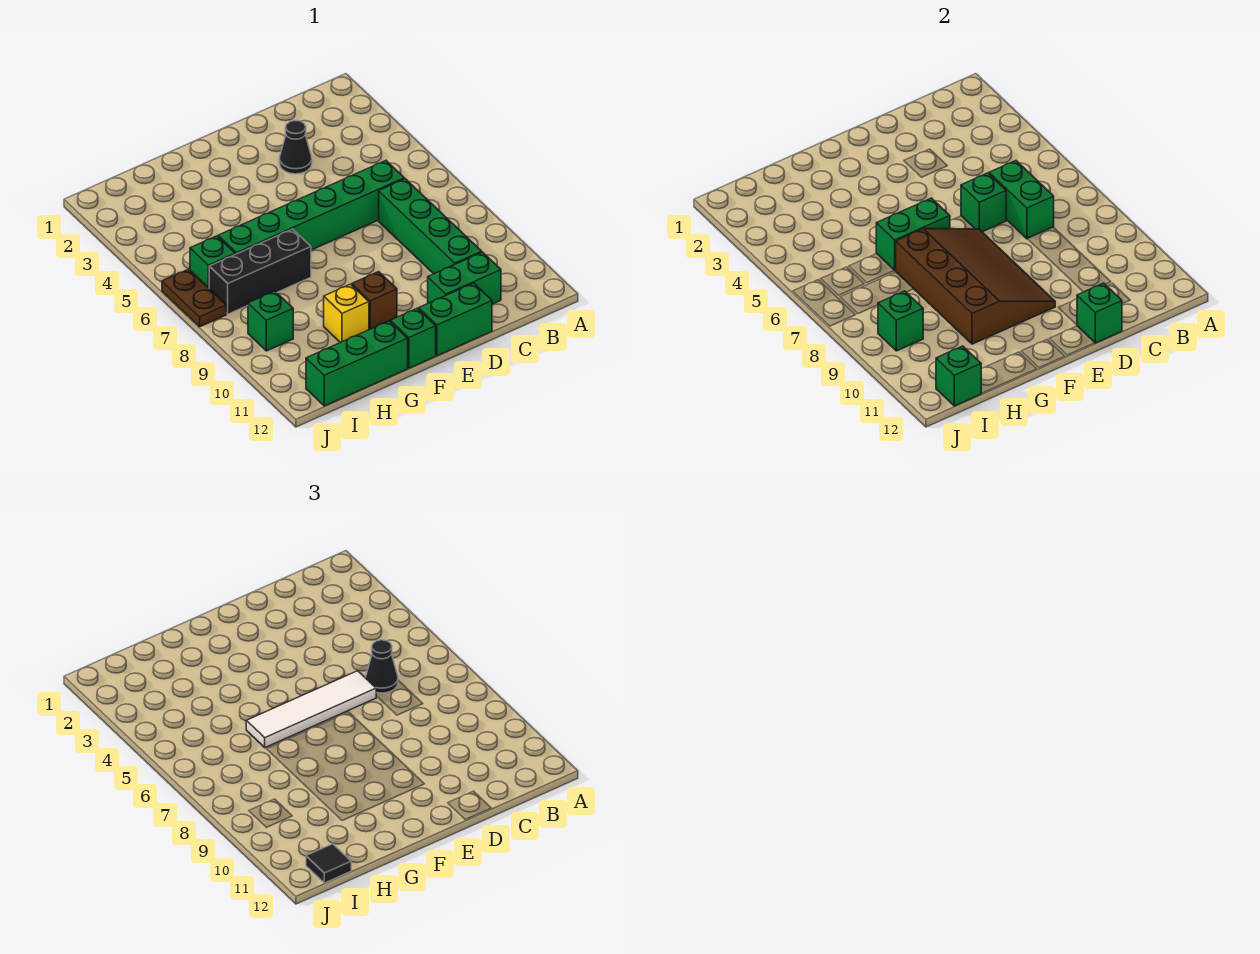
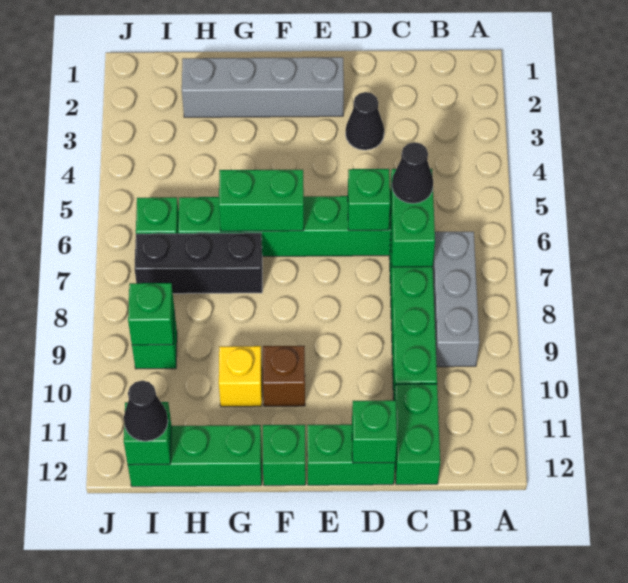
none -> grey 1x3 brick [433,232,479,367]
green 1x2 brick [428,252,501,304] -> green 1x2 brick turned to [394,384,440,485]
white 1x4 tile [246,671,376,748] -> none
none -> grey 1x4 brick [182,57,344,117]
brown 3x4 slope [896,229,1055,344] -> none
black 1x1 tile [306,844,351,883] -> black 1x1 cone [124,381,168,441]
brown 1x2 plate [162,269,226,327] -> none

